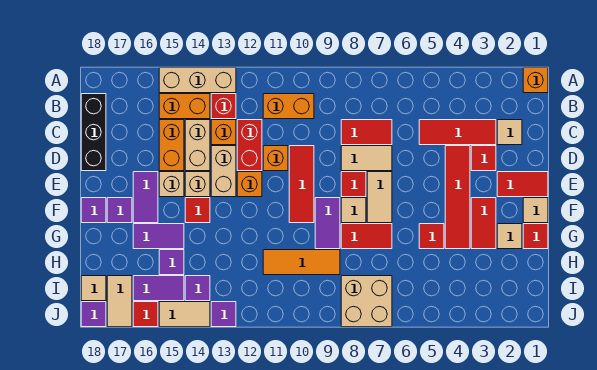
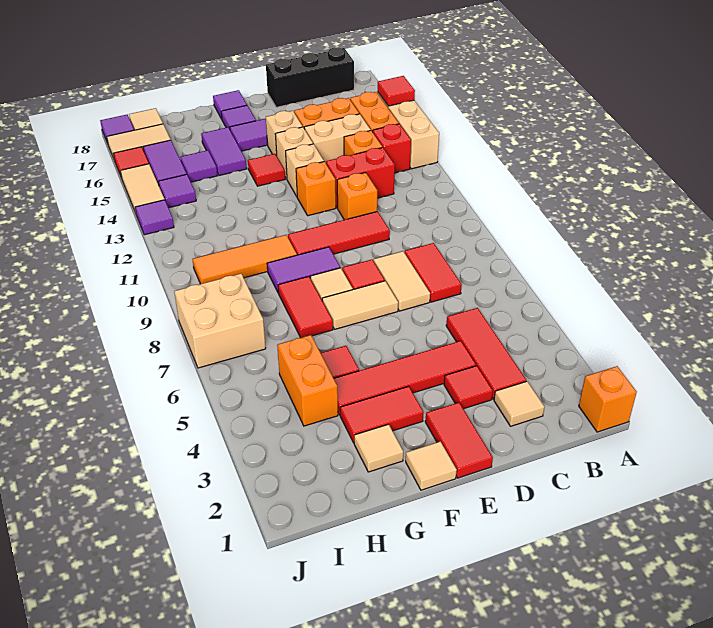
orange 1x2 brick [263,94,314,119] -> orange 1x2 brick moved to [277,335,338,426]
tan 1x2 brick [211,146,236,197] -> tan 1x1 brick [286,144,324,197]
red 1x1 tile [523,224,548,249] -> red 1x1 tile moved to [378,76,415,106]
orange 1x3 tile [263,250,340,275] -> orange 1x3 tile turned to [193,235,297,284]

